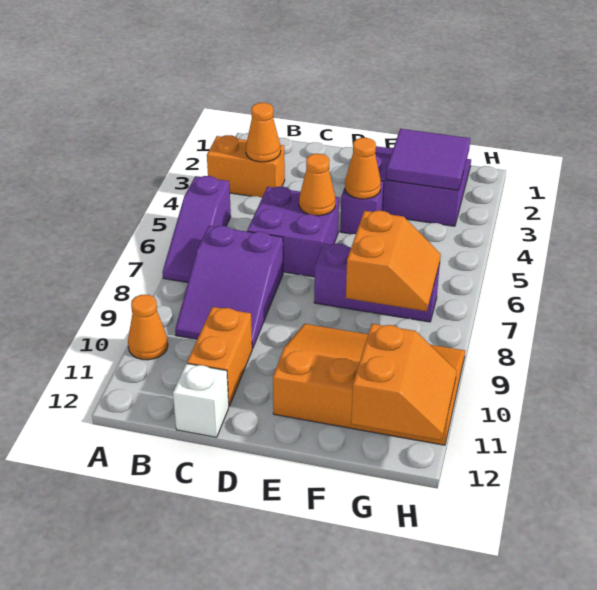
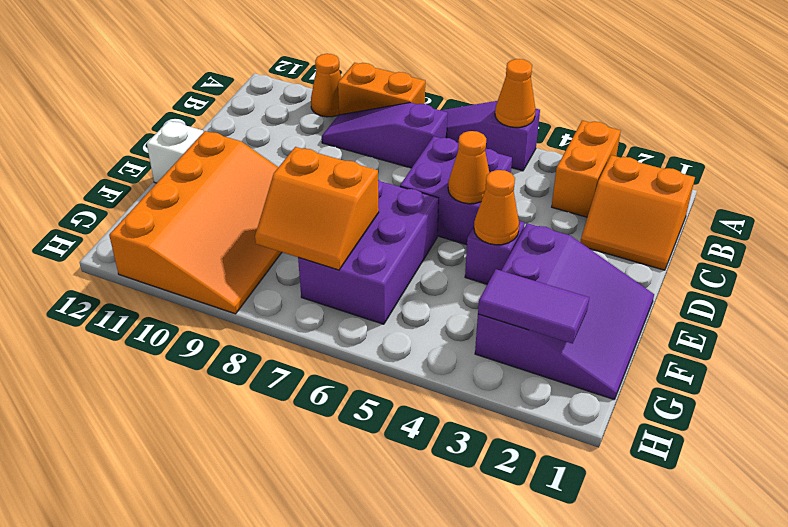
orange 1x1 cone [246,103,281,162] -> orange 1x1 cone moved to [495,59,536,127]
purple 2x3 slope [175,226,283,349] -> purple 1x3 slope [322,103,448,168]
orange 1x2 brick [187,307,252,406] -> orange 1x2 brick moved to [338,63,425,115]
white 1x1 brick [173,364,229,437] -> white 1x1 brick moved to [147,121,203,183]
purple 1x3 brick [314,243,440,322] -> purple 2x3 brick [298,180,439,324]
purple 2x2 tile [386,129,470,190] -> purple 1x2 tile [478,269,589,344]
orange 2x2 slope [351,324,457,440] -> orange 2x2 slope moved to [580,155,695,270]

